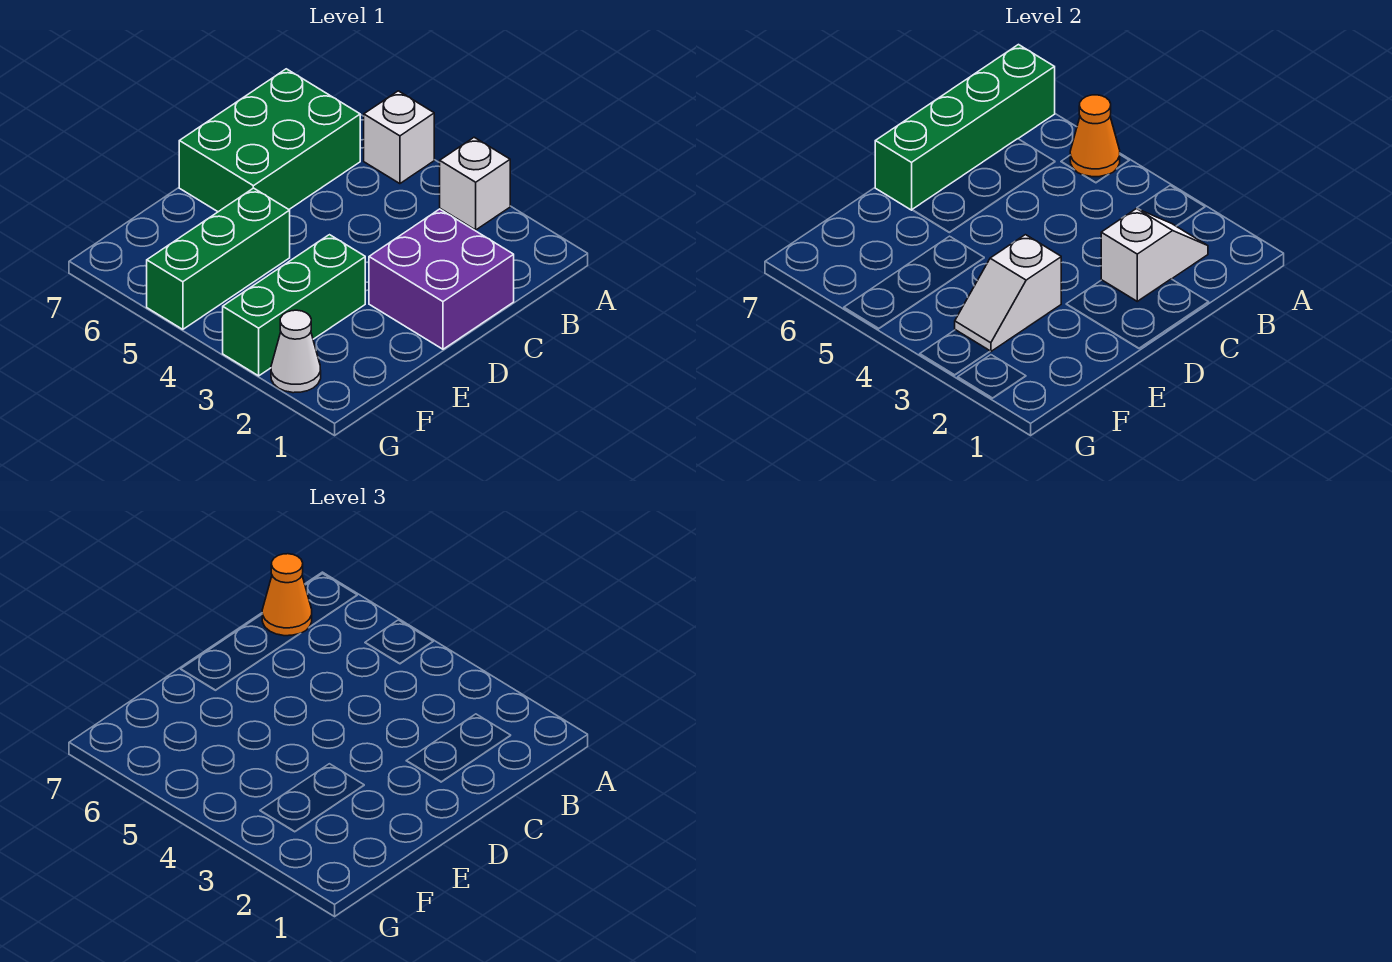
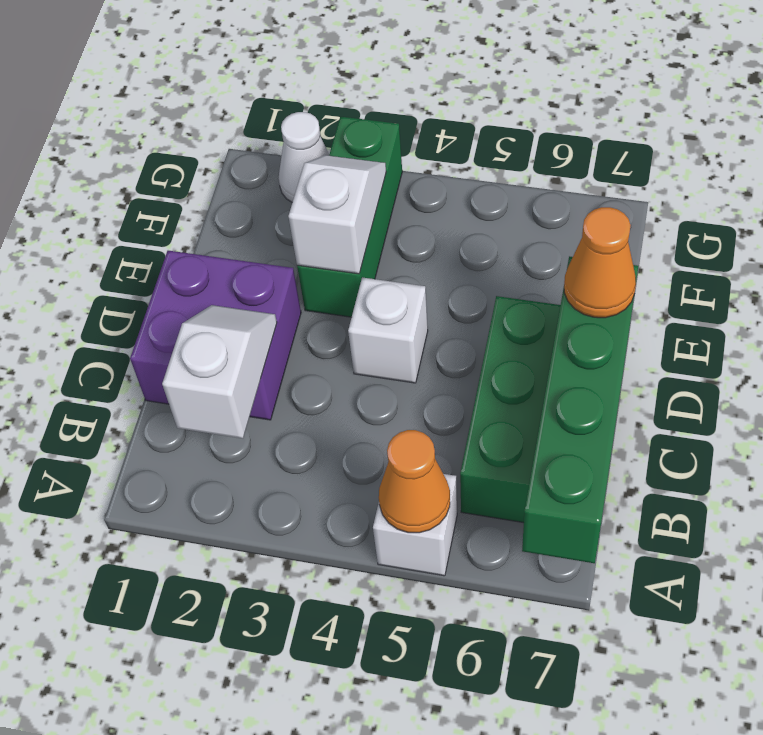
white 1x1 brick [440,137,510,230] -> white 1x1 brick moved to [348,277,428,383]
white 1x2 slope [1101,209,1208,301] -> white 1x2 slope turned to [162,305,277,438]
orange 1x1 cone [262,554,312,636] -> orange 1x1 cone moved to [564,207,636,318]
green 1x3 brick [147,188,290,329] -> none

